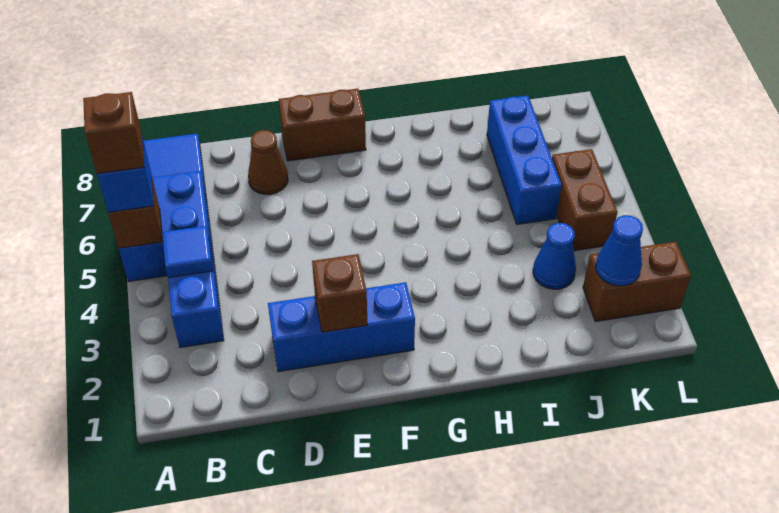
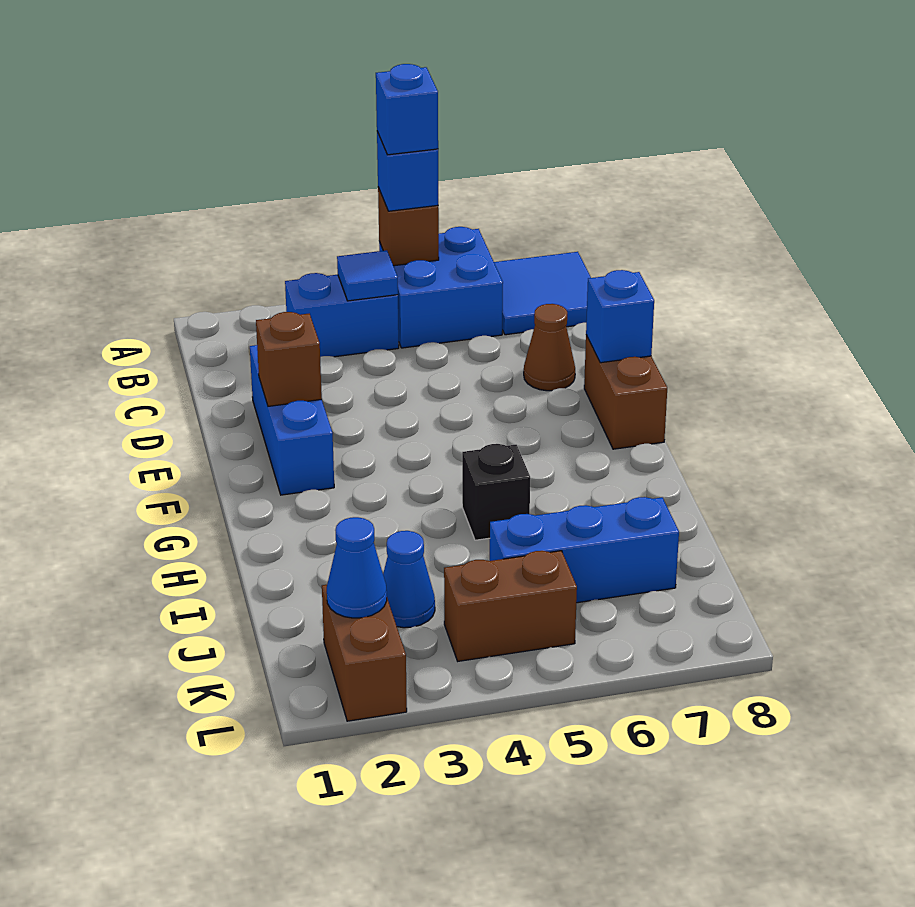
brown 1x1 brick [83,92,144,174] -> blue 1x1 brick [376,64,438,155]
none -> blue 1x1 brick [586,270,654,363]
none -> black 1x1 brick [462,444,530,540]

